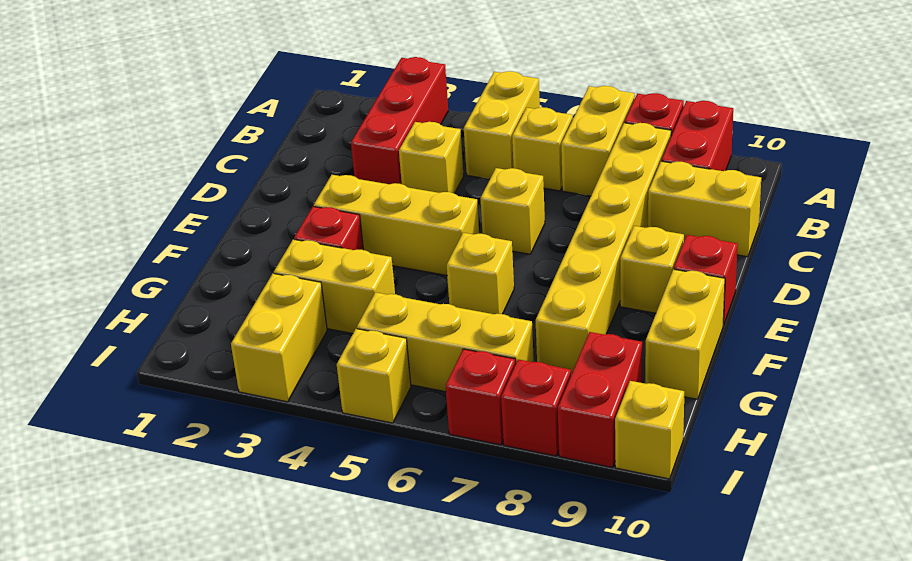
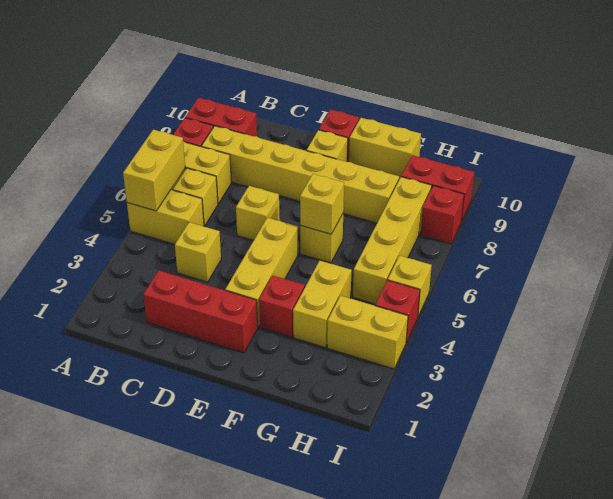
red 1x3 brick [351,57,448,184] -> red 1x3 brick moved to [143,271,258,353]
yellow 1x2 brick [648,161,761,257] -> yellow 1x2 brick moved to [123,130,185,211]
yellow 1x3 brick [357,292,534,392] -> yellow 1x4 brick [353,177,432,304]
red 1x1 brick [446,349,515,445] -> red 1x1 brick moved to [375,280,420,342]
yellow 1x1 brick [615,381,684,479] -> yellow 1x1 brick moved to [300,174,344,234]

